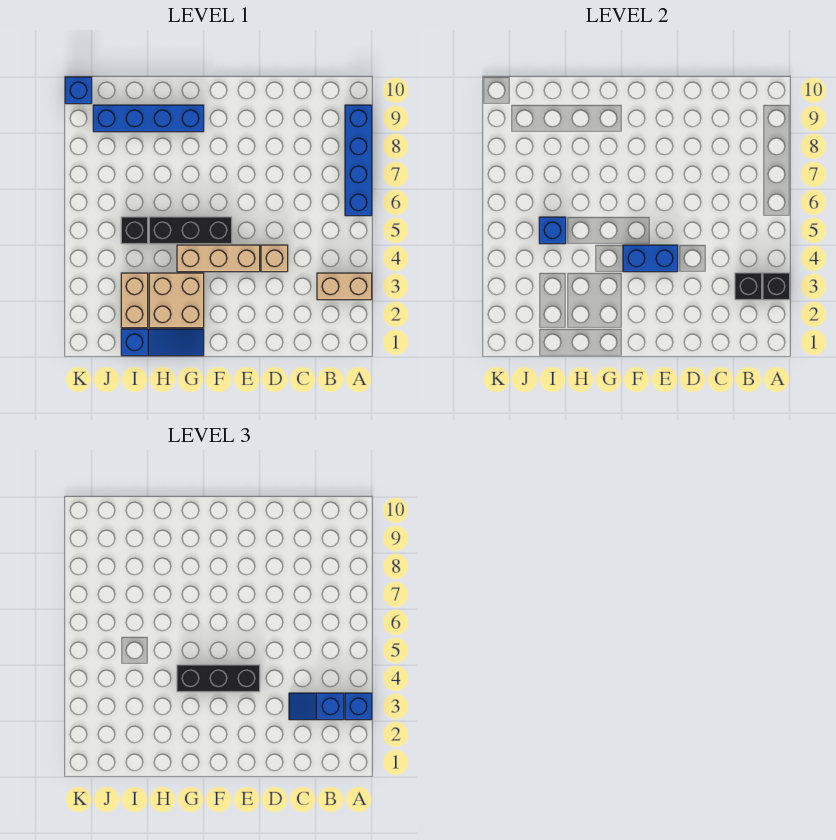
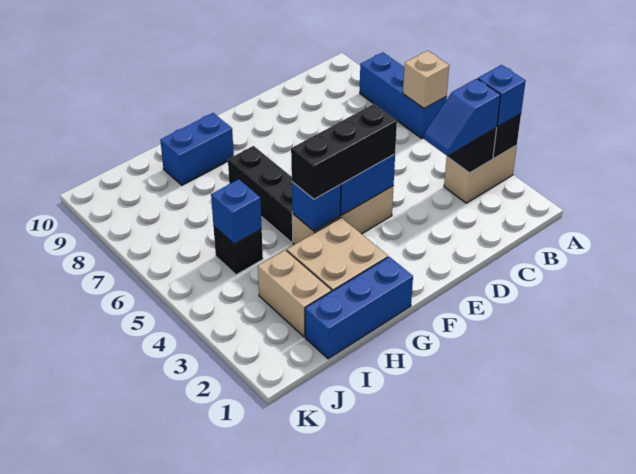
blue 1x4 brick [345,105,372,216] -> blue 1x3 brick [360,52,447,139]
tan 1x1 brick [261,245,288,272] -> tan 1x1 brick moved to [403,51,449,108]
black 1x3 brick [149,217,232,244] -> black 1x3 brick turned to [228,146,293,242]
blue 1x3 slope [121,329,204,356] -> blue 1x3 brick [305,257,413,359]
blue 1x4 brick [93,105,204,132] -> blue 1x2 brick [160,113,234,185]
blue 1x1 brick [65,77,92,104] -> blue 1x1 brick moved to [292,182,341,231]

